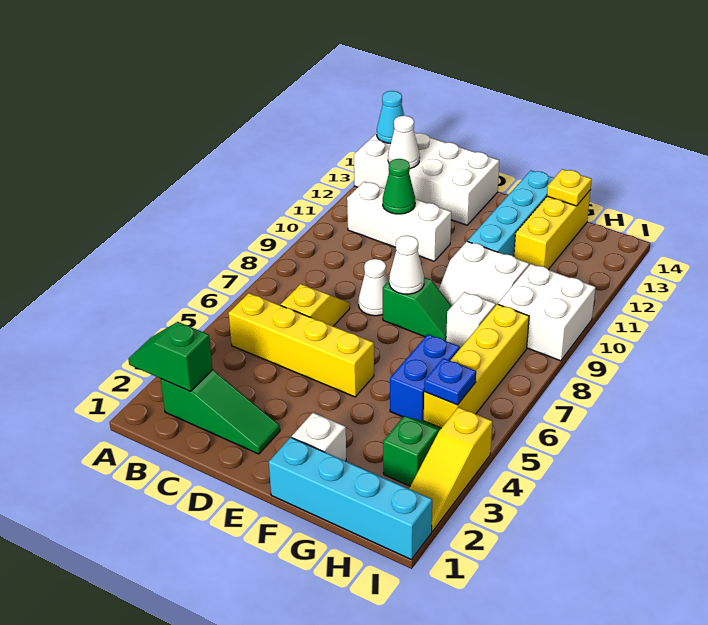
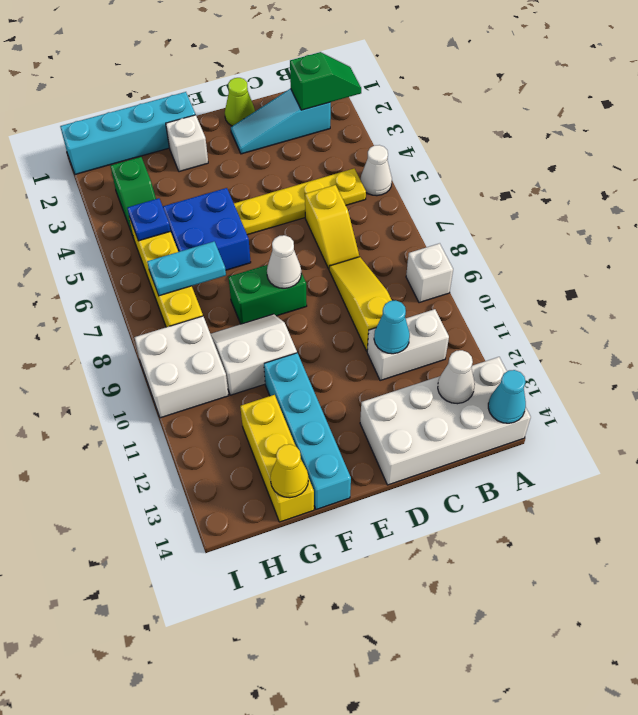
green 1x3 slope [160,370,280,454] -> cyan 1x3 slope [231,89,331,154]
yellow 1x4 brick [229,293,374,397] -> yellow 1x4 plate [234,169,366,235]
white 1x3 brick [347,182,451,261] -> white 1x2 brick [367,309,449,381]
green 1x1 cone [383,159,415,214] -> cyan 1x1 cone [374,300,410,354]
none -> lime 1x1 cone [225,78,255,126]
white 1x1 cone [358,259,388,316] -> white 1x1 cone moved to [361,145,392,196]
green 1x2 slope [383,277,452,341] -> green 1x2 brick [228,265,307,324]
blue 1x2 brick [390,334,460,421] -> blue 2x2 brick [163,188,251,270]
none -> cyan 1x2 plate [147,242,226,296]
white 1x1 brick [446,292,496,348] -> white 1x1 brick moved to [406,243,453,303]
yellow 1x1 plate [547,169,592,206] -> yellow 1x1 cone [270,444,308,498]
yellow 1x3 slope [409,407,492,532] -> yellow 1x3 slope moved to [329,257,392,351]

